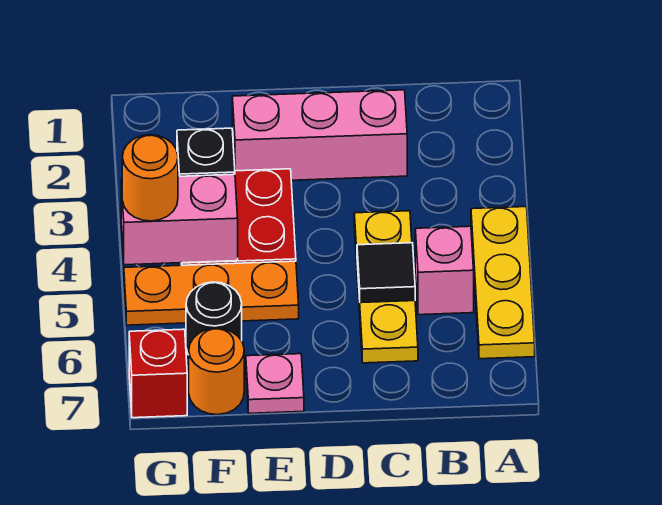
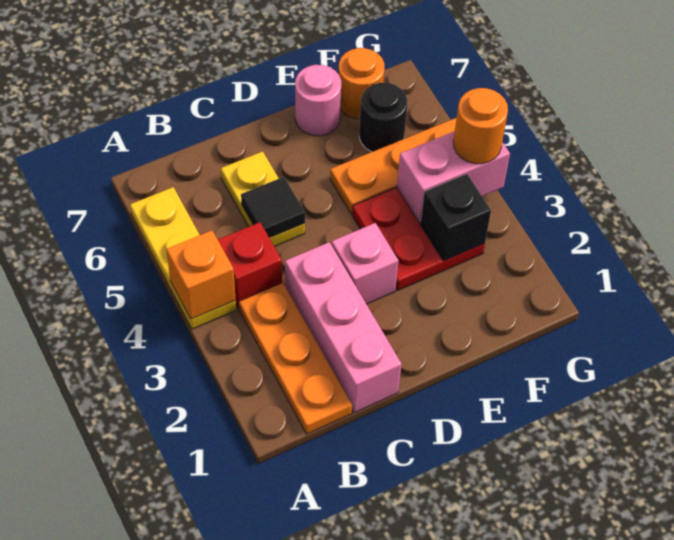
none -> orange 1x1 brick [167,231,236,319]
none -> orange 1x3 plate [239,283,352,434]
pink 1x1 brick [415,226,474,315] -> pink 1x1 brick moved to [332,223,398,304]
pink 1x3 brick [232,90,407,180] -> pink 1x3 brick turned to [285,242,402,413]
yellow 1x3 plate [354,211,418,363] -> yellow 1x2 plate [221,151,305,246]
pink 1x1 plate [246,354,304,413] -> pink 1x1 round brick [295,65,341,136]
red 1x1 brick [129,329,187,418] -> red 1x1 brick moved to [218,222,282,309]

